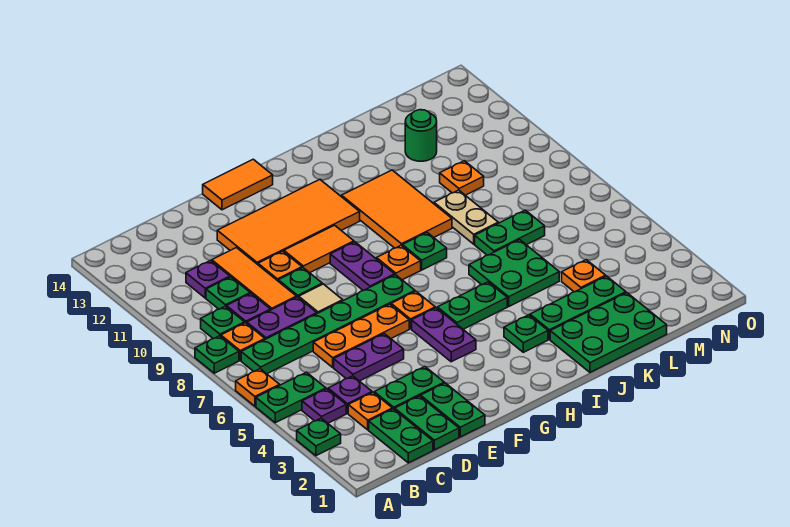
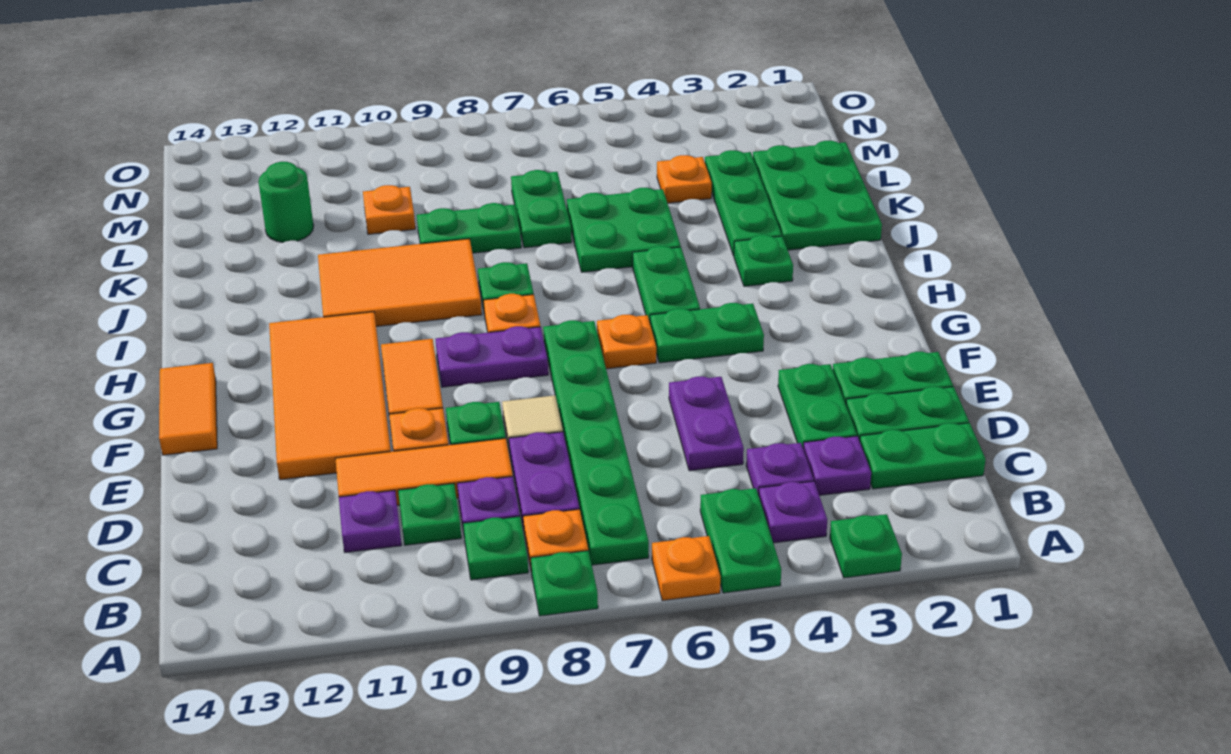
orange 1x1 plate [348,393,392,430] -> purple 1x1 plate [803,436,871,495]
orange 1x3 plate [313,304,409,367] -> none
purple 1x2 plate [412,308,476,362] -> green 1x2 plate [650,303,764,363]
tan 1x2 plate [434,190,498,244] -> green 1x2 plate [417,203,521,253]

